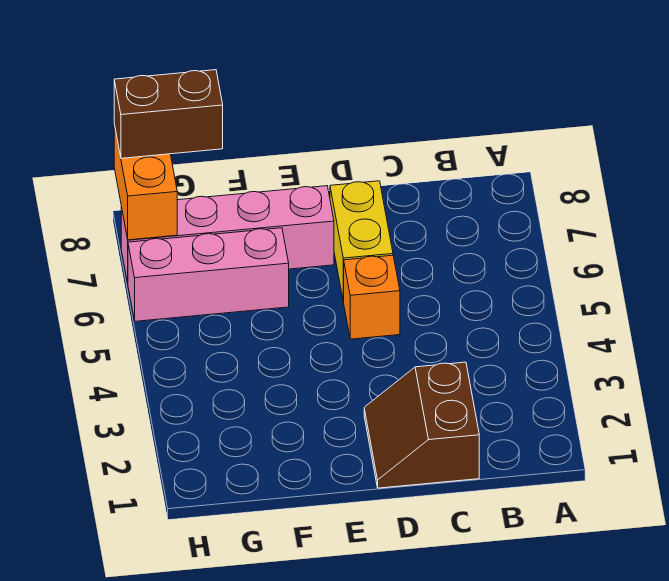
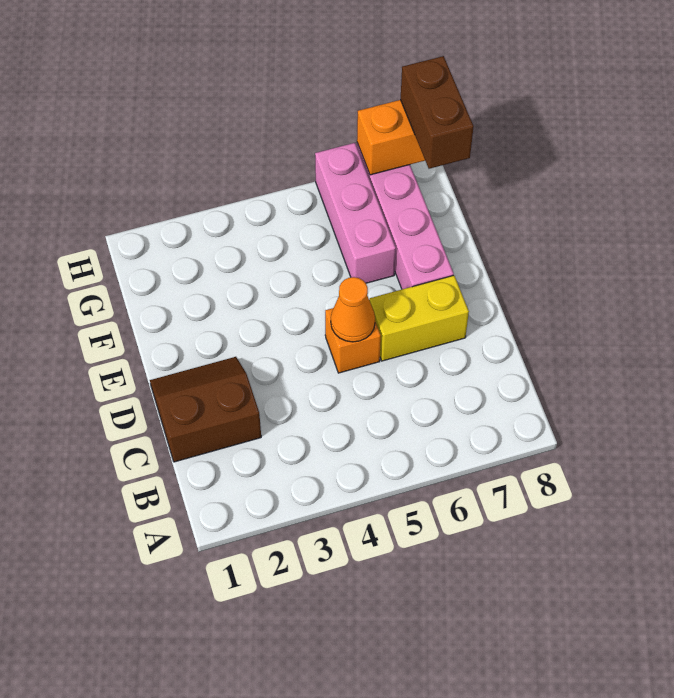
none -> orange 1x1 cone [331,277,375,342]

